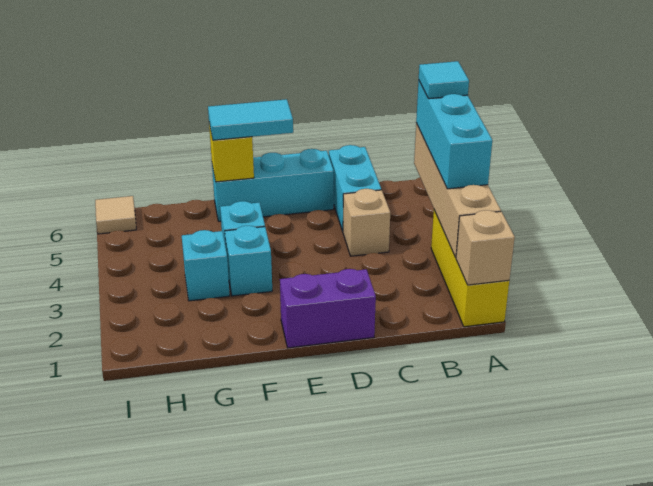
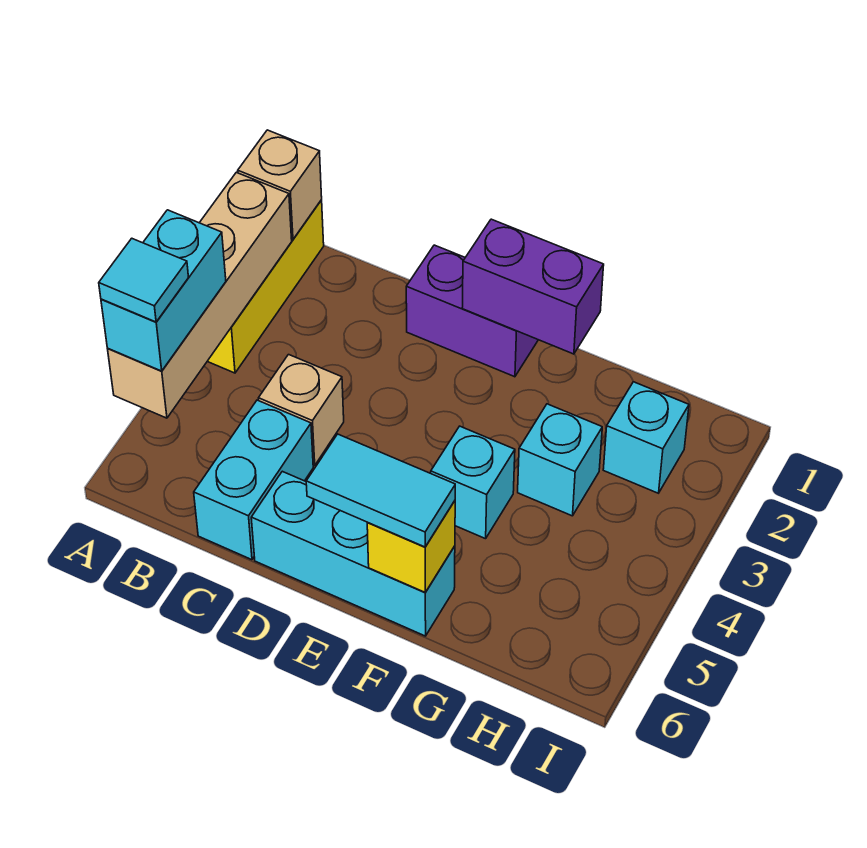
cyan 1x3 brick [416,80,492,189] -> cyan 1x2 brick [101,210,226,371]
none -> purple 1x2 brick [462,219,604,354]
cyan 1x1 brick [225,226,272,296] -> cyan 1x1 brick moved to [603,382,689,493]
tan 1x1 tile [95,196,136,234] -> none

